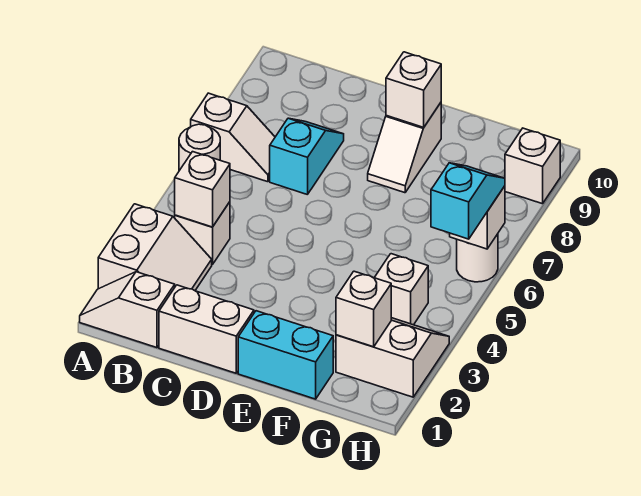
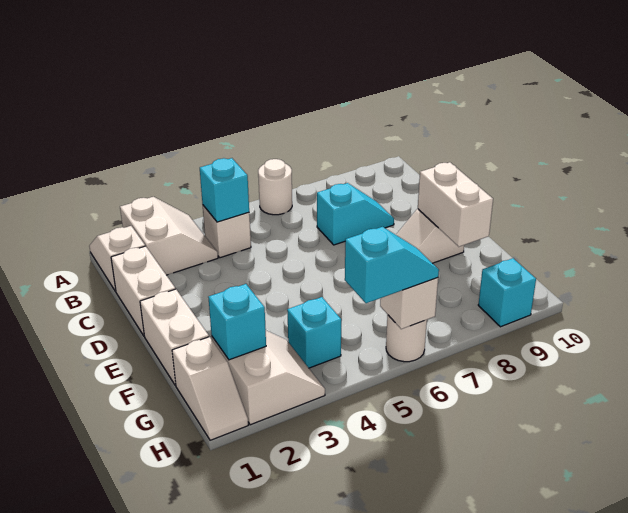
white 2x2 slope [98,204,212,291] -> white 2x2 slope turned to [120,197,218,275]
white 1x2 slope [191,93,275,182] -> white 1x2 slope moved to [172,337,248,440]
white 1x1 brick [175,152,230,227] -> cyan 1x1 brick [200,158,249,222]
cyan 1x2 brick [238,311,333,399] -> white 1x2 brick [140,289,209,386]
white 1x1 brick [386,52,441,127] -> white 1x2 brick [418,162,493,247]
white 1x1 brick [336,271,391,347] -> cyan 1x1 brick [208,284,266,360]
white 1x1 brick [374,254,428,325] -> cyan 1x1 brick [287,297,341,368]
white 1x1 brick [505,128,560,204] -> cyan 1x1 brick [478,258,536,327]

